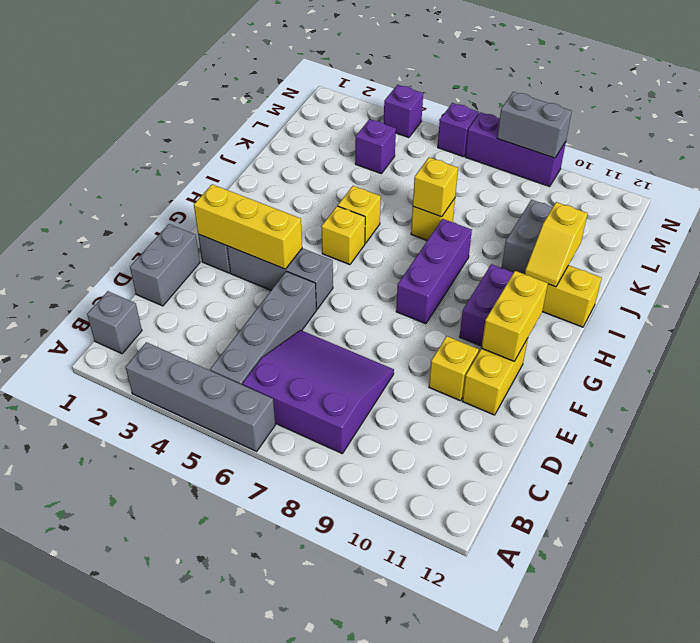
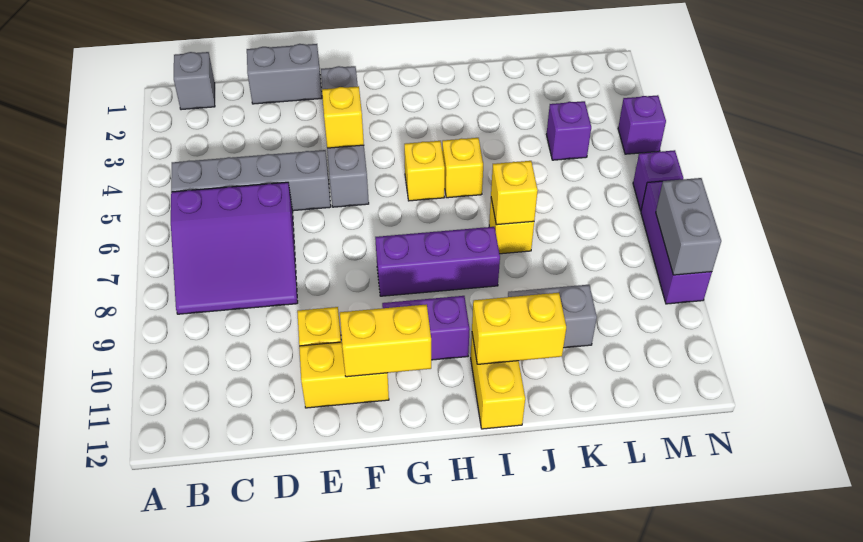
grey 1x4 brick [126,342,275,451] -> none
purple 3x3 slope [243,330,394,453] -> purple 3x3 slope turned to [171,182,298,314]
yellow 1x3 brick [194,184,302,269] -> yellow 1x1 brick [322,86,364,148]
yellow 1x2 slope [525,202,588,287] -> yellow 1x2 brick [472,293,566,364]

